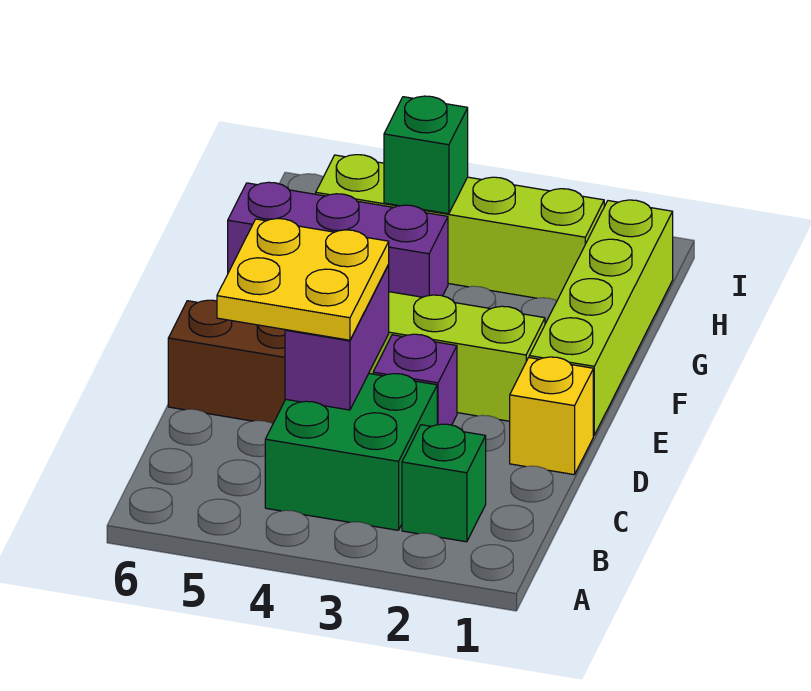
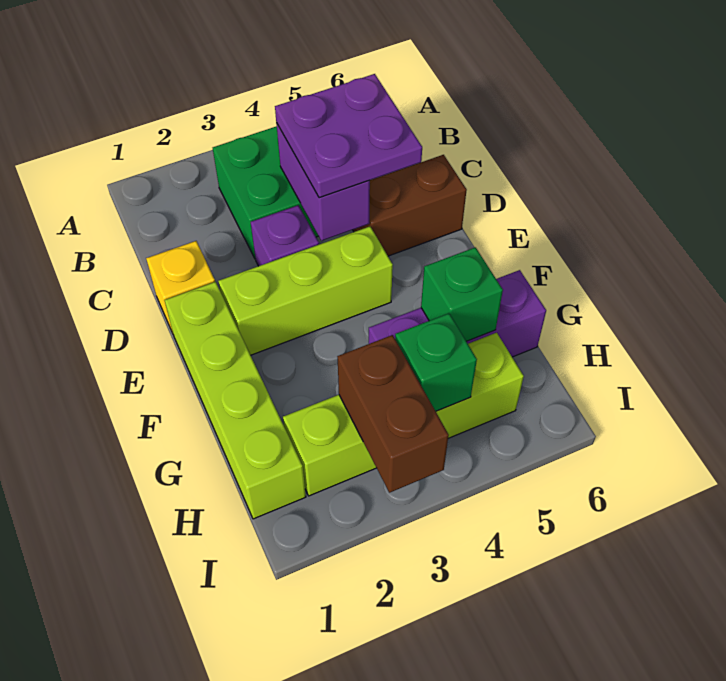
green 1x1 brick [402,424,486,542] -> green 1x1 brick moved to [421,247,503,342]
yellow 2x2 plate [217,219,389,340] -> purple 2x2 plate [275,74,422,198]
none -> brown 1x2 brick [337,335,449,493]

